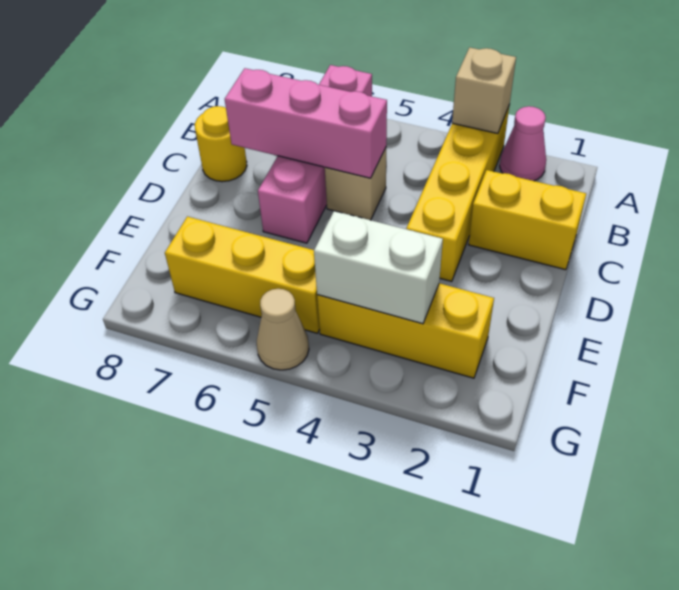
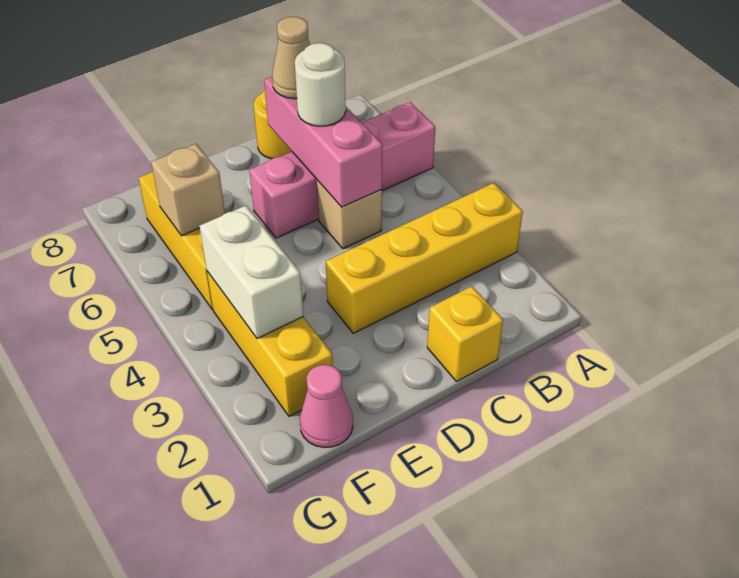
pink 1x1 cone [500,106,546,181] -> pink 1x1 cone moved to [300,365,353,448]
tan 1x1 brick [452,47,516,134] -> tan 1x1 brick moved to [151,144,225,236]
yellow 1x2 brick [469,170,586,270] -> yellow 1x1 brick [427,286,503,381]
none -> white 1x1 round brick [295,43,346,126]
tan 1x1 cone [257,289,309,370] -> tan 1x1 cone moved to [272,17,310,99]

